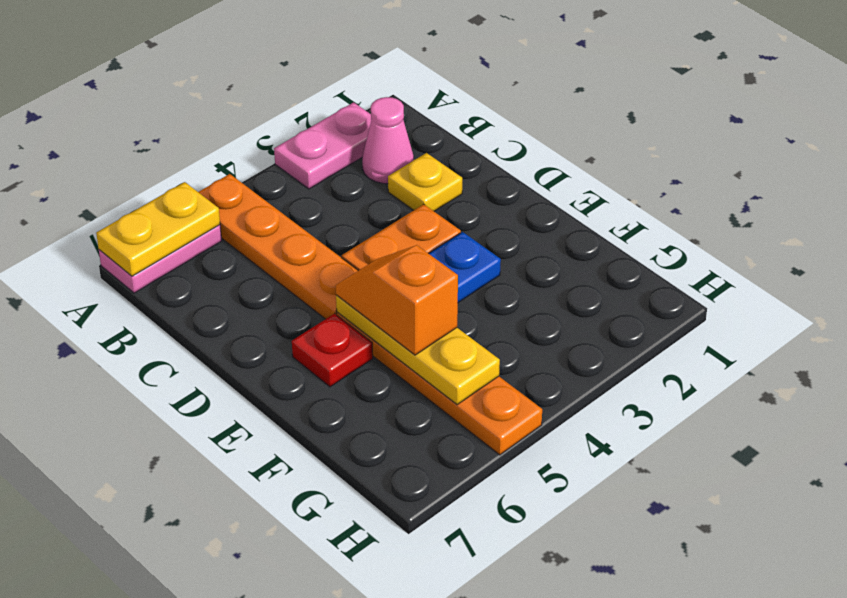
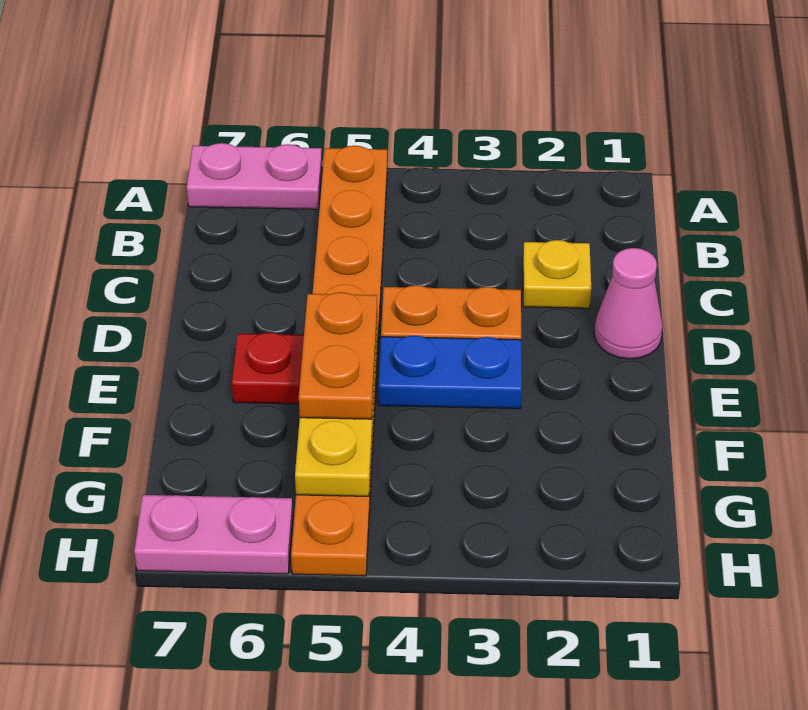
pink 1x2 plate [274,102,371,189] -> pink 1x2 plate moved to [134,495,293,574]
yellow 1x2 plate [96,182,220,276] -> none
pink 1x1 cone [362,97,414,184] -> pink 1x1 cone moved to [594,248,663,359]
orange 1x2 slope [336,245,458,355] -> orange 1x2 plate [299,292,377,419]

